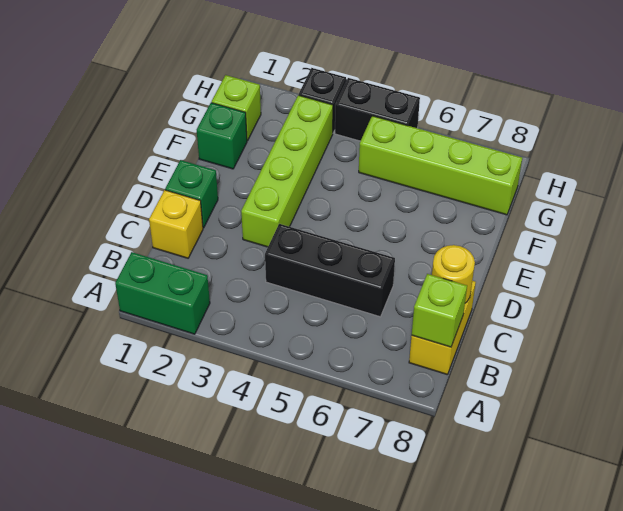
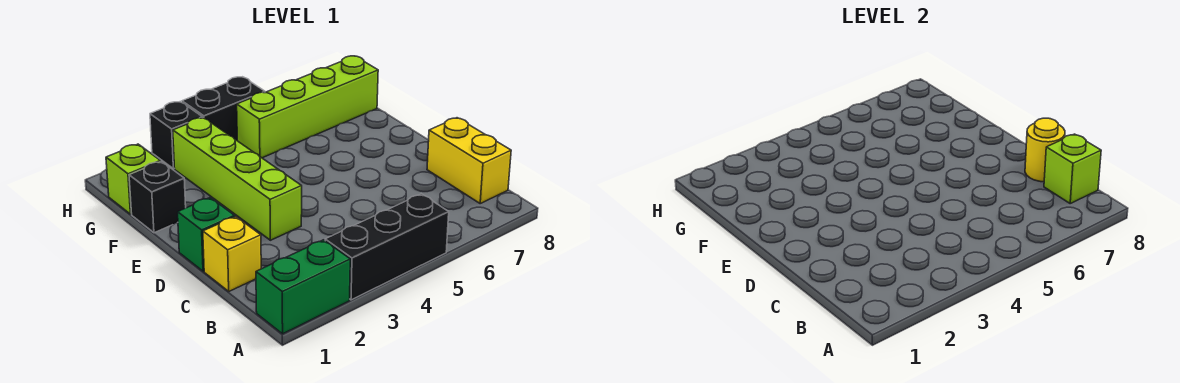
black 1x3 brick [265,224,395,317] -> black 1x3 brick moved to [325,194,449,300]
green 1x1 brick [197,103,247,169] -> black 1x1 brick [129,161,186,233]

